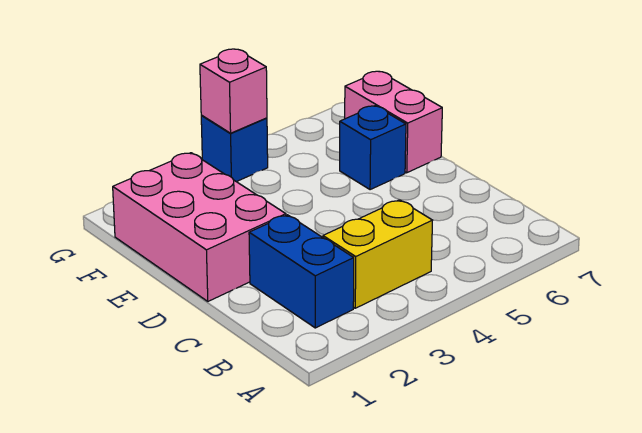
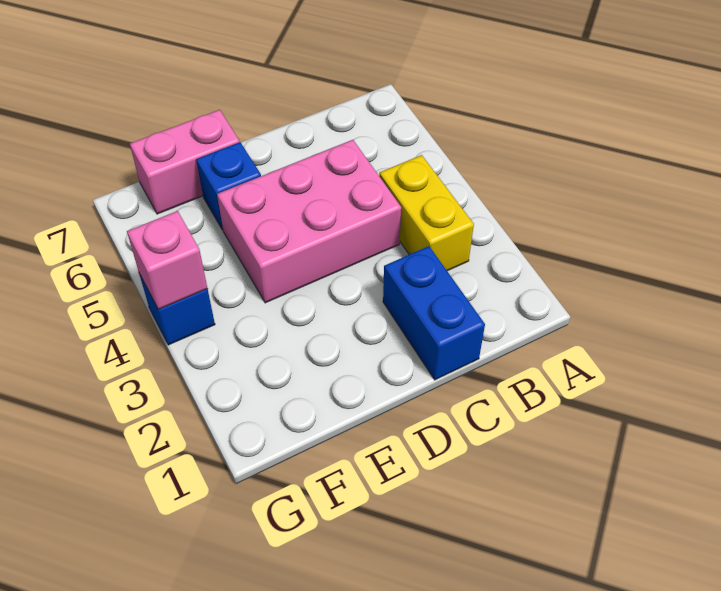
blue 1x2 brick [249,215,354,328] -> blue 1x2 brick turned to [383,246,485,380]
pink 2x3 brick [113,153,286,301] -> pink 2x3 brick moved to [217,140,401,303]

